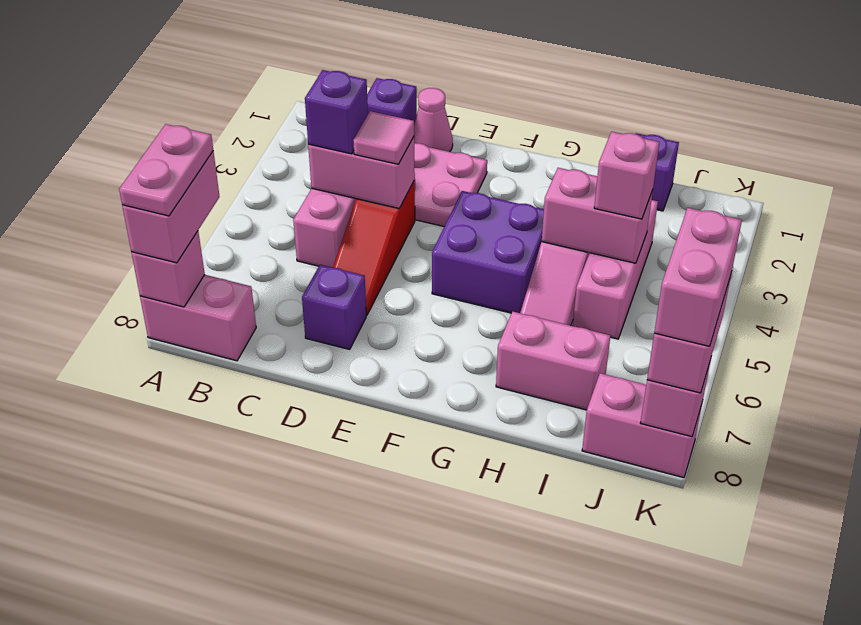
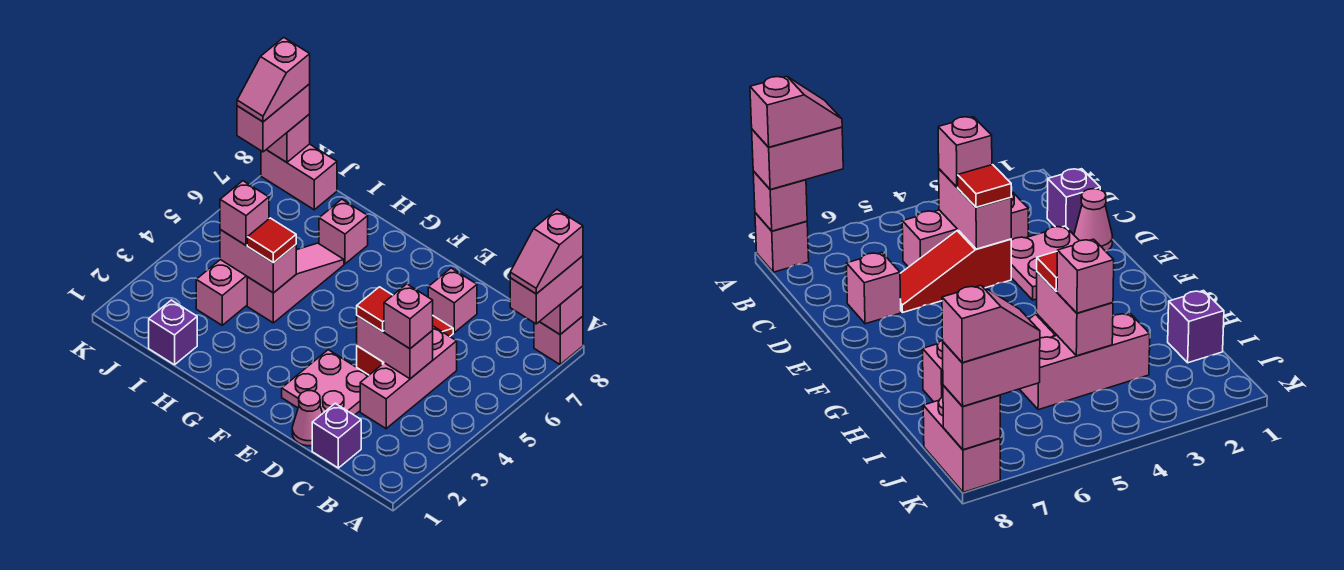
pink 1x2 plate [119,124,213,216] -> pink 1x2 slope [510,210,583,294]
pink 1x2 brick [140,275,256,361] -> pink 1x1 brick [534,316,583,364]
purple 1x1 brick [305,70,368,154] -> pink 1x1 brick [384,284,433,349]
pink 1x1 tile [353,111,414,164] -> red 1x1 tile [357,287,393,331]
purple 1x1 brick [302,265,366,349] -> pink 1x1 brick [428,268,477,333]
purple 2x2 brick [432,191,544,313] -> none
none -> red 1x1 tile [247,218,296,263]
pink 1x2 brick [496,312,610,410] -> pink 1x1 brick [319,199,368,264]
pink 1x2 brick [654,208,742,346] -> pink 1x2 slope [237,37,310,122]

